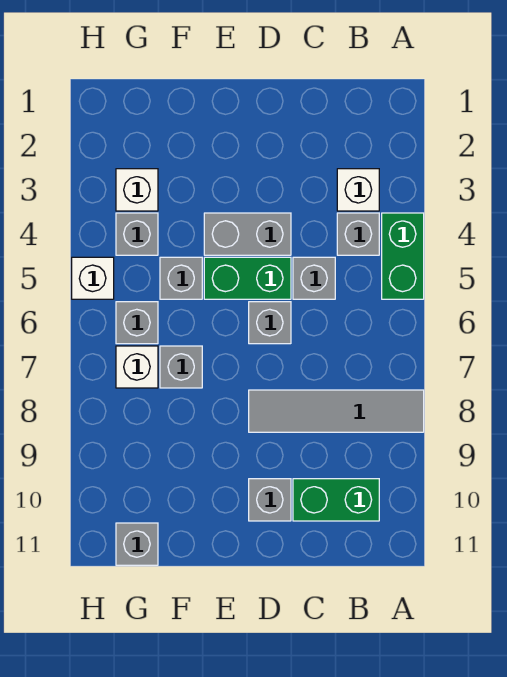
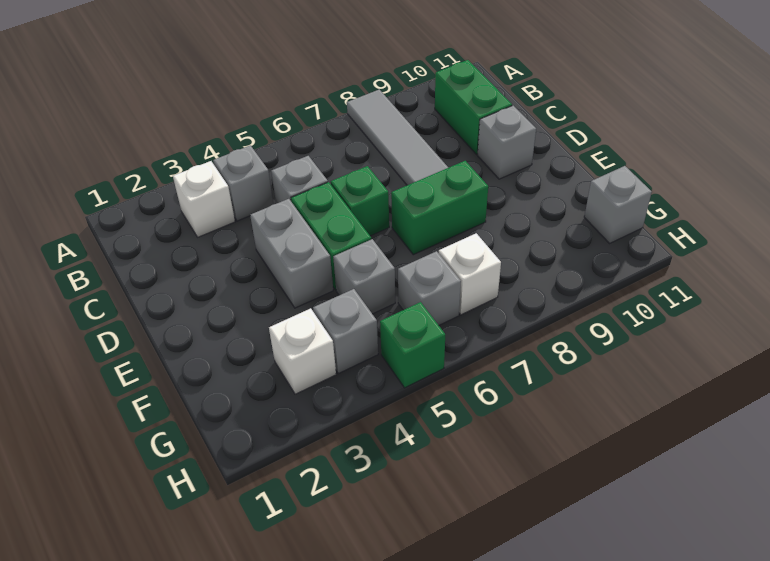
green 1x2 brick [382,213,424,299] -> green 1x2 brick moved to [391,161,488,255]
grey 1x1 brick [249,302,291,344] -> green 1x1 brick [331,166,389,236]
grey 1x1 brick [160,346,202,388] -> none
white 1x1 brick [72,257,114,299] -> green 1x1 brick [380,302,445,388]

